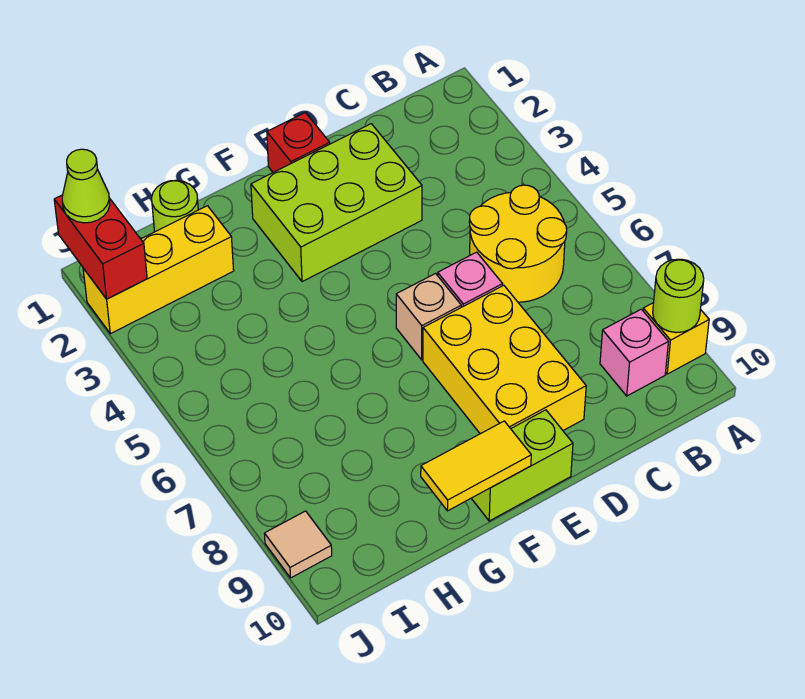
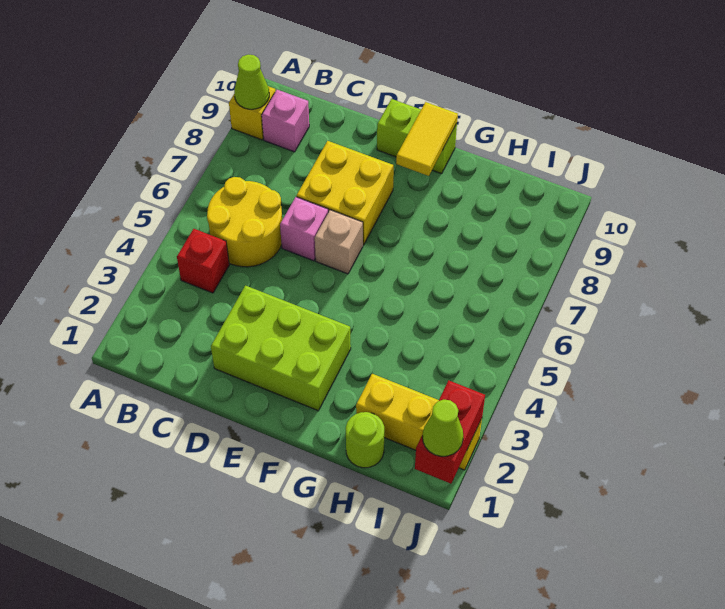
lime 1x1 round brick [653,259,704,333] -> lime 1x1 cone [234,55,269,109]
yellow 2x3 brick [423,285,586,434] -> yellow 2x2 brick [296,141,394,245]
red 1x1 brick [267,113,330,172] -> red 1x1 brick moved to [177,229,229,293]
yellow 1x2 tile [421,421,531,511] -> yellow 1x2 tile turned to [396,102,458,176]
tan 1x1 tile [264,511,332,578] -> none

